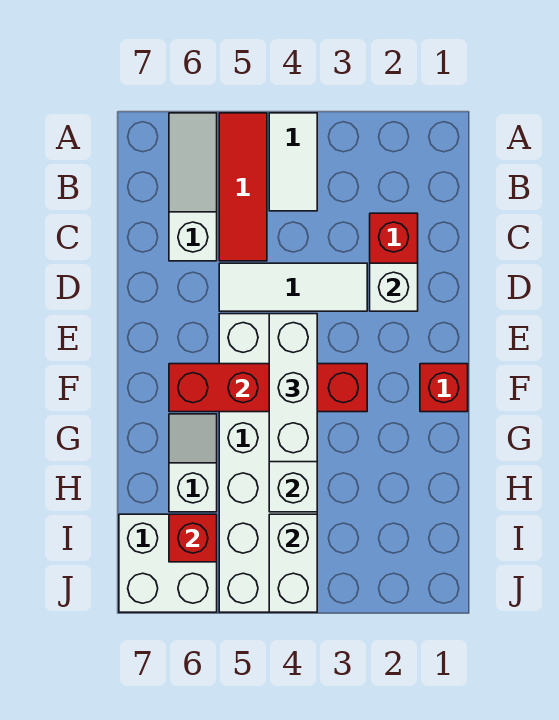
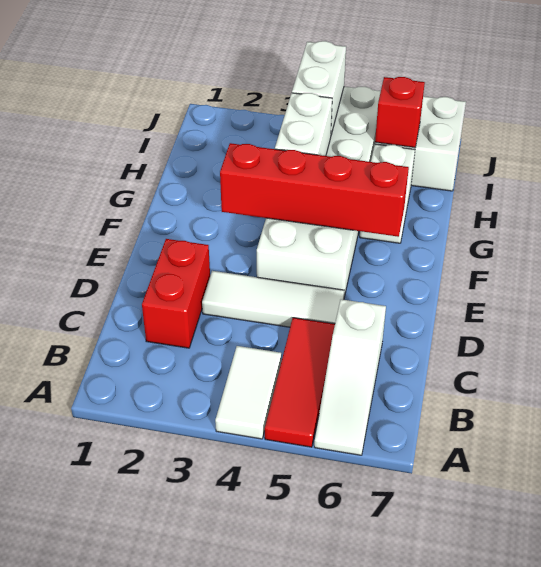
white 1x1 brick [370,263,418,311] -> none
white 1x3 brick [269,314,317,462] -> none
red 1x1 brick [420,364,468,412] -> none

